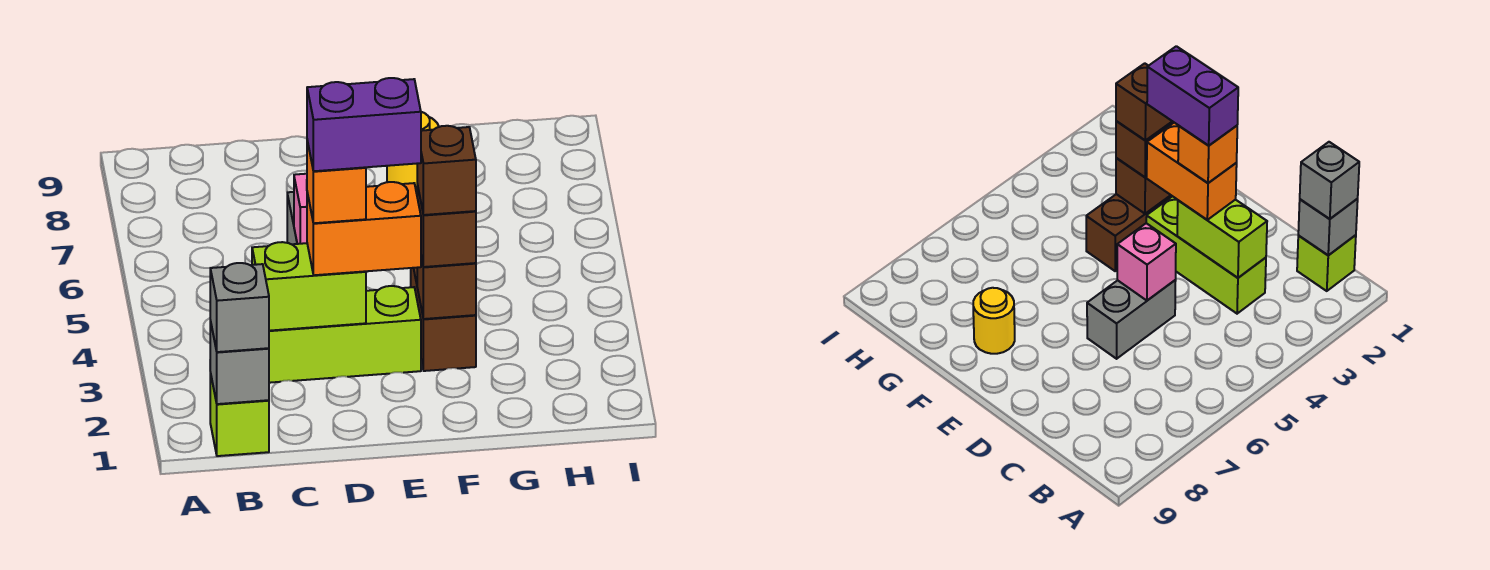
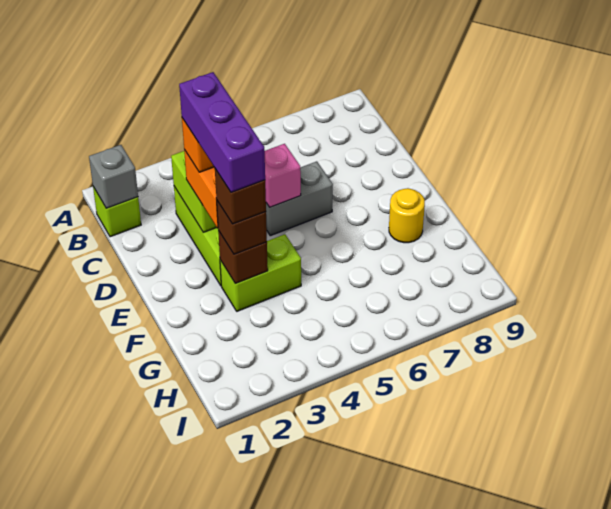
grey 1x1 brick [210,263,269,352] -> none
purple 1x2 brick [307,78,421,171] -> purple 1x3 brick [179,72,265,192]
brown 1x2 brick [411,268,476,371] -> lime 1x2 brick [220,234,301,311]

